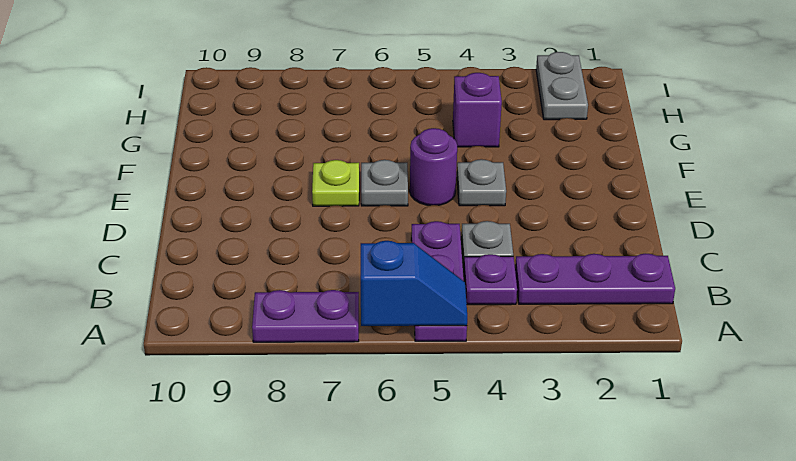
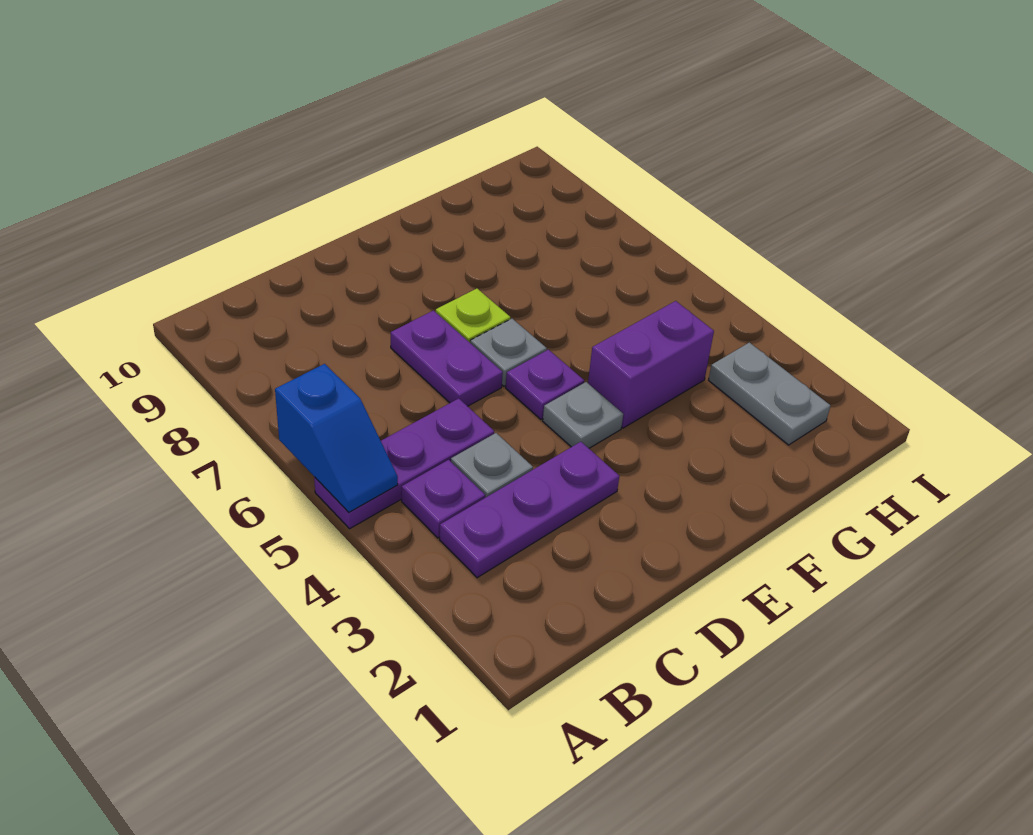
purple 1x2 plate [252,290,359,342] -> purple 1x2 plate moved to [391,311,503,406]
purple 1x3 plate [515,254,675,304] -> purple 1x3 plate turned to [440,442,619,578]
purple 1x1 round brick [410,128,457,205] -> purple 1x1 plate [506,350,584,419]
purple 1x1 brick [453,73,502,147] -> purple 1x2 brick [588,301,714,428]
grey 1x2 plate [536,52,588,120] -> grey 1x2 plate turned to [709,342,830,445]

